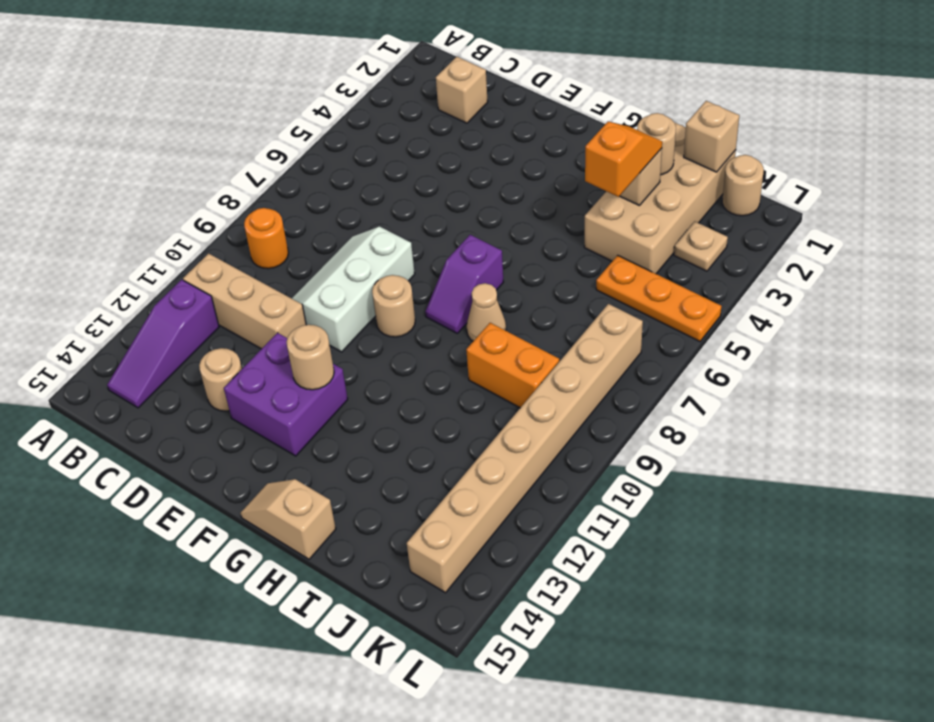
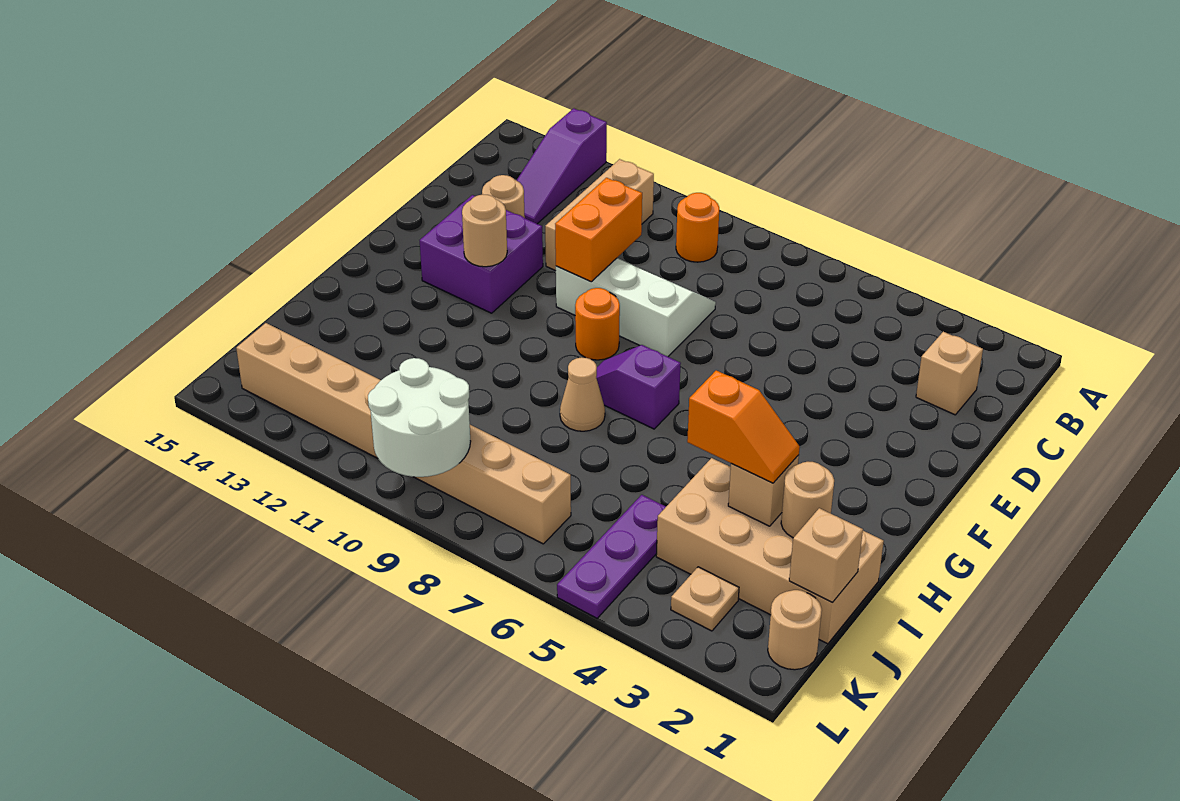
purple 1x3 slope [107,280,219,408] -> purple 1x3 slope turned to [517,108,607,224]
tan 1x1 round brick [372,275,415,337] -> orange 1x1 round brick [575,288,620,360]
tan 1x2 slope [241,479,336,559] -> none
orange 1x2 brick [466,323,559,408] -> orange 1x2 brick moved to [555,178,642,282]
orange 1x3 plate [596,255,722,341] -> purple 1x3 plate [557,495,666,618]
none -> white 2x2 round brick [368,358,471,477]

